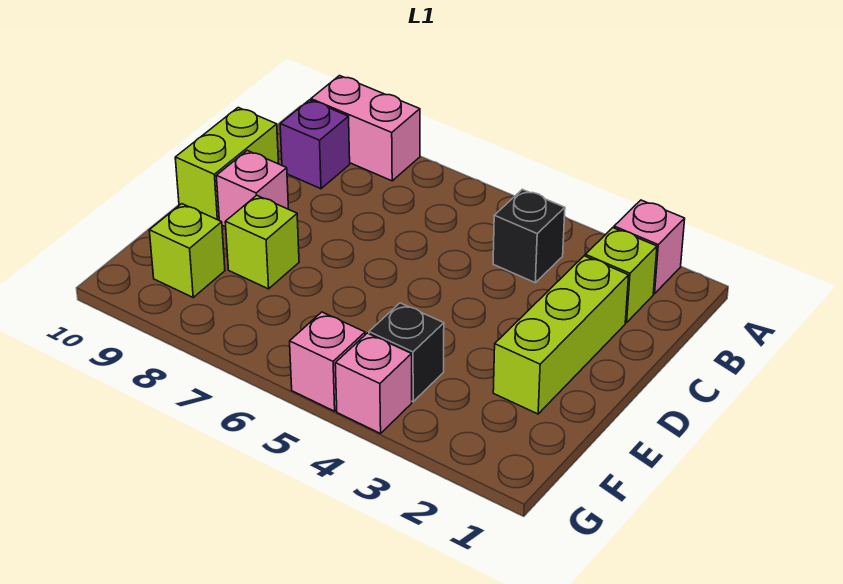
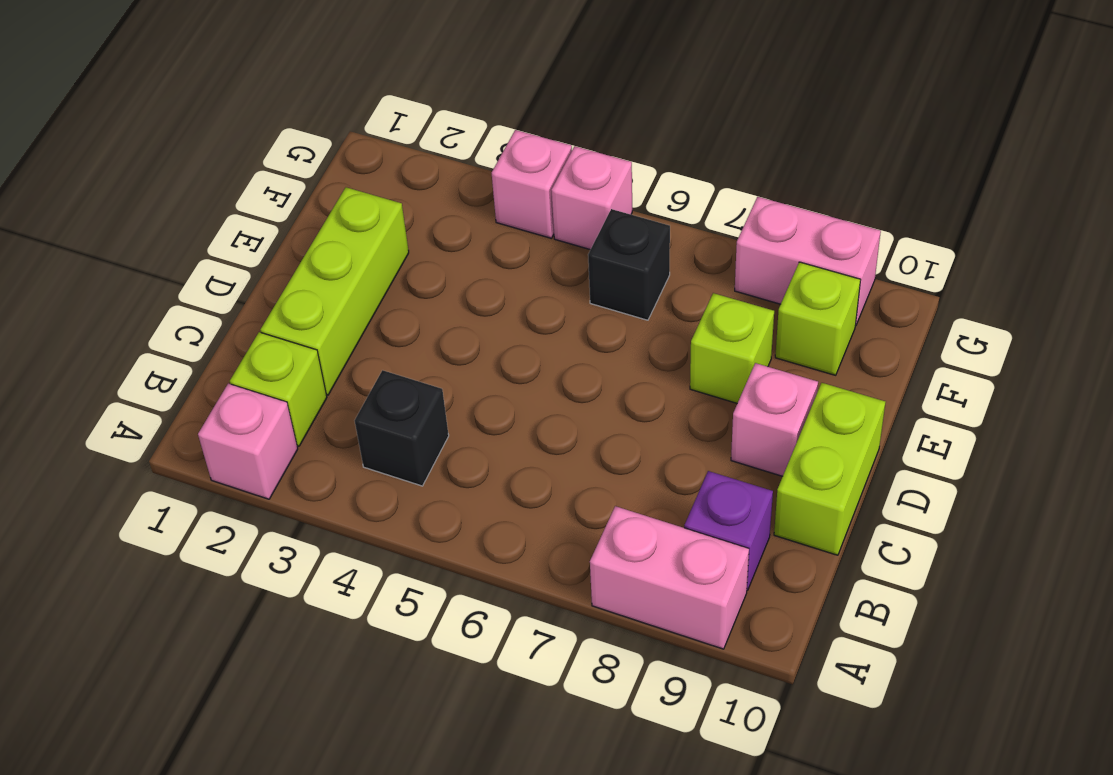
black 1x1 brick [369,303,444,402] -> black 1x1 brick moved to [588,209,670,320]
none -> pink 1x2 brick [735,197,881,326]

